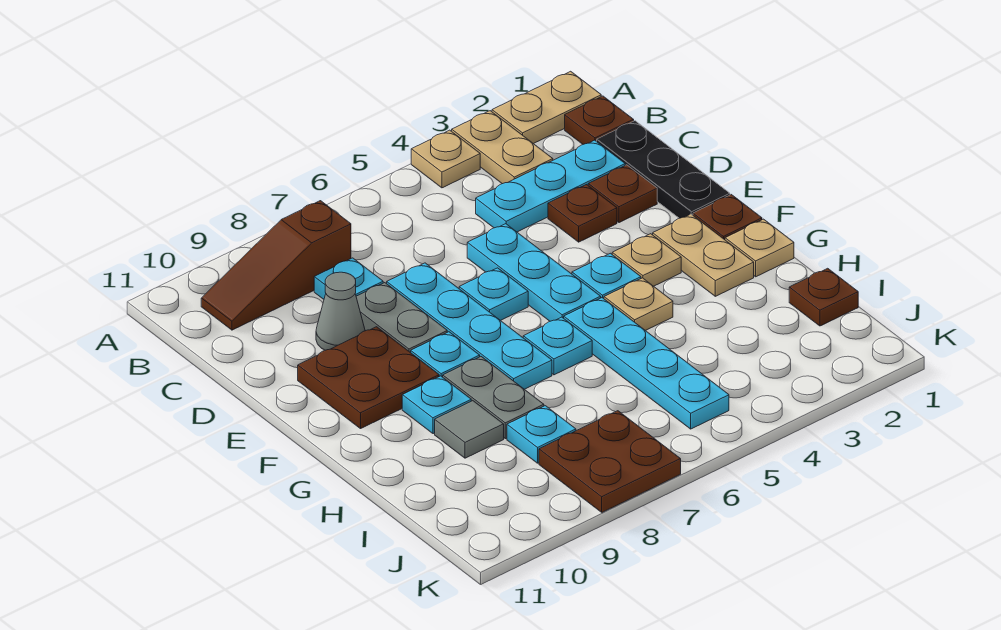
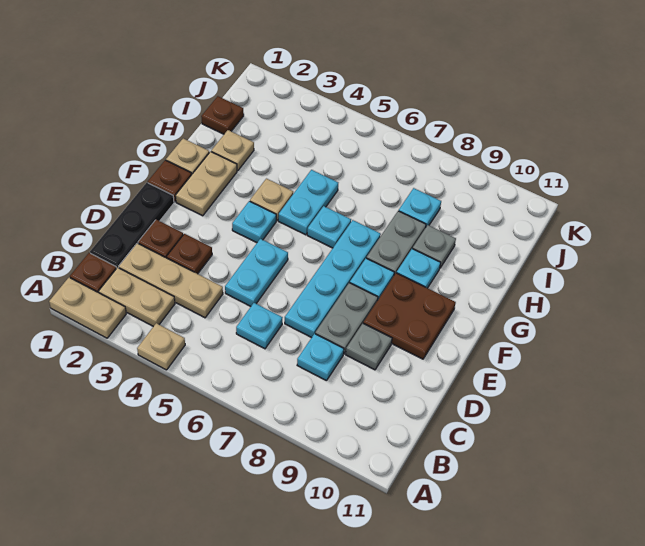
tan 1x2 plate [452,111,553,184] -> tan 1x2 plate turned to [99,267,175,326]
brown 1x3 slope [201,201,351,330] -> none
cyan 1x3 plate [476,140,625,232] -> tan 1x3 plate [119,243,223,318]
cyan 1x3 plate [467,224,601,321] -> cyan 1x2 plate [225,239,288,306]
grey 1x1 cone [316,272,365,350] -> grey 1x1 plate [346,324,392,370]
cyan 1x1 plate [459,268,528,321] -> cyan 1x1 plate moved to [236,303,282,349]
tan 1x1 plate [612,234,681,286] -> tan 1x1 plate moved to [211,130,254,171]
cyan 1x4 plate [564,298,729,429] -> cyan 1x2 plate [278,170,338,235]
grey 1x1 tile [435,401,504,458] -> grey 1x1 plate [413,225,456,268]
brown 2x2 plate [539,411,681,512] -> none

